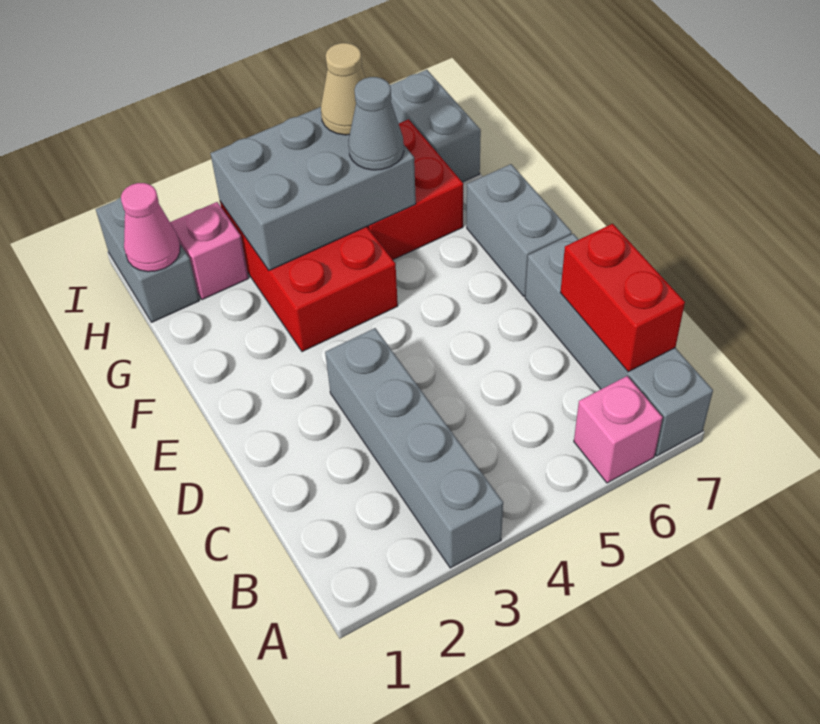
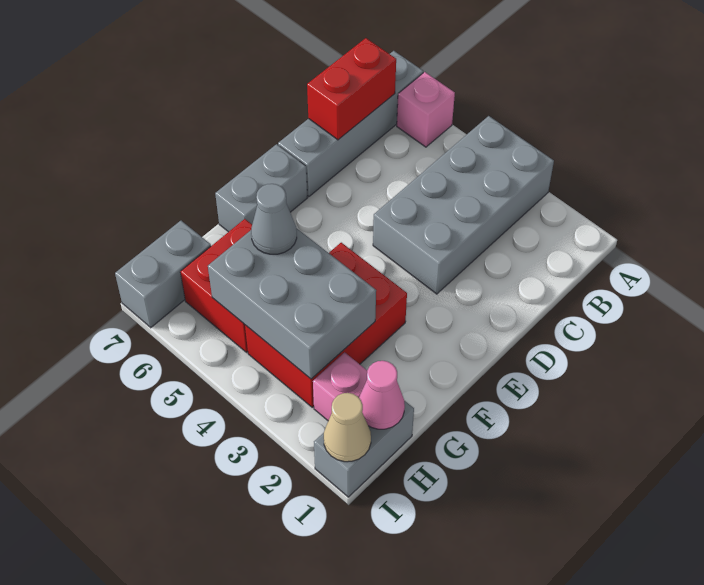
grey 1x4 brick [325,328,503,568] -> grey 2x4 brick [373,116,554,294]
tan 1x1 cone [321,43,365,135] -> tan 1x1 cone moved to [324,393,371,462]

